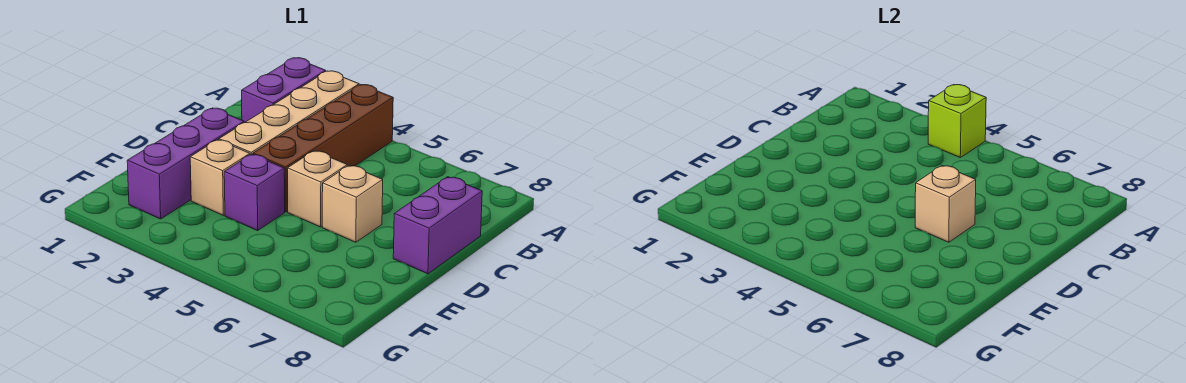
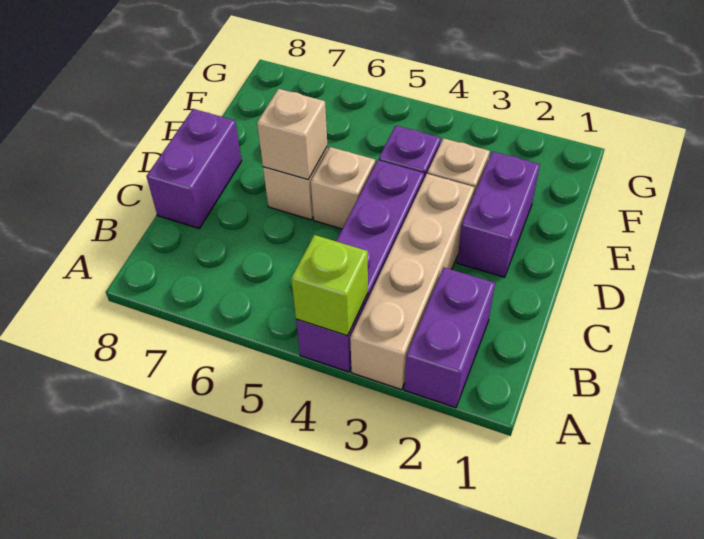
brown 1x4 brick [253,85,393,212] -> purple 1x4 brick [296,160,424,372]
purple 1x3 brick [127,108,244,219] -> purple 1x2 brick [457,151,540,277]

